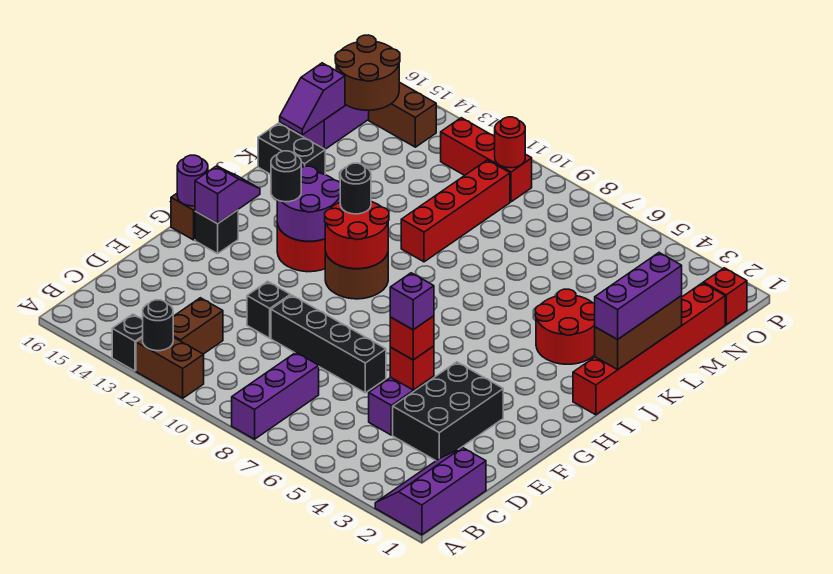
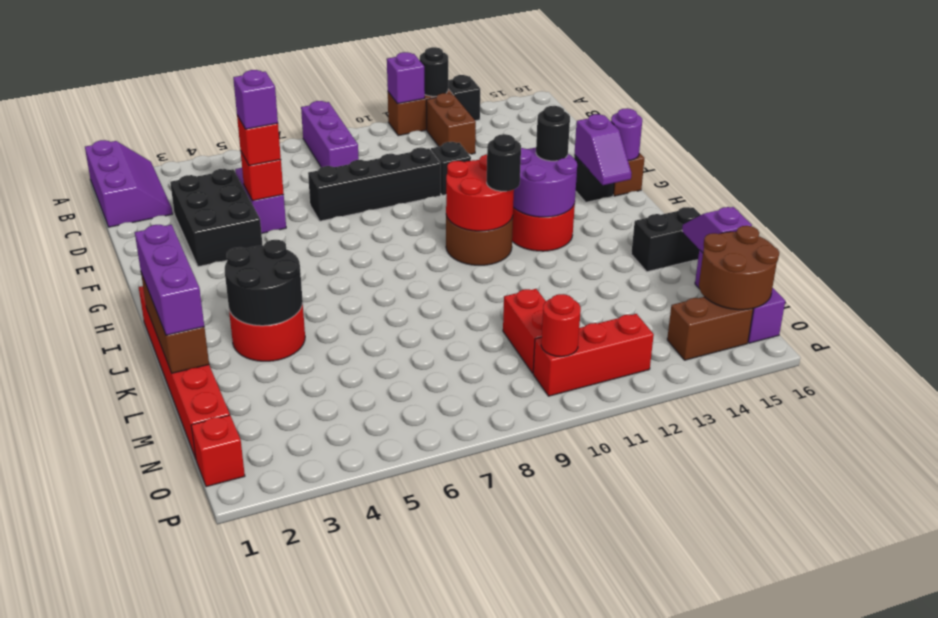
none -> purple 1x1 brick [387,52,425,104]
none -> black 2x2 round brick [225,240,303,326]
red 1x4 brick [401,160,510,262] -> red 1x2 brick [503,289,546,373]

